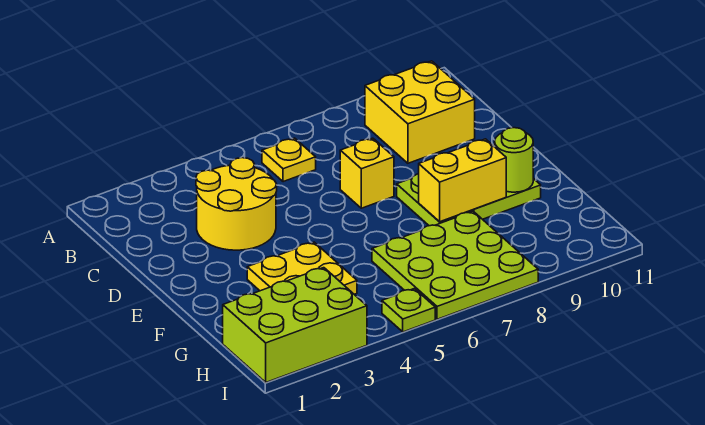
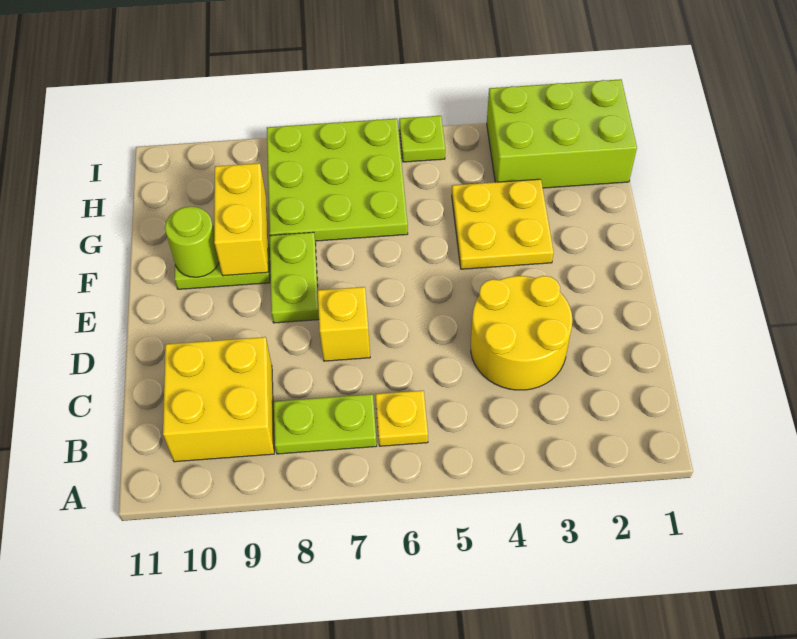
none -> lime 1x2 plate [274,394,377,454]
yellow 1x2 brick [419,139,506,222] -> yellow 1x2 brick turned to [214,163,268,276]

